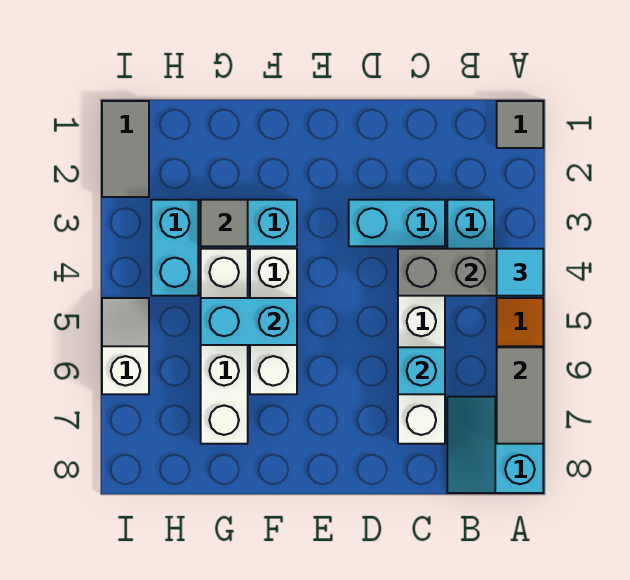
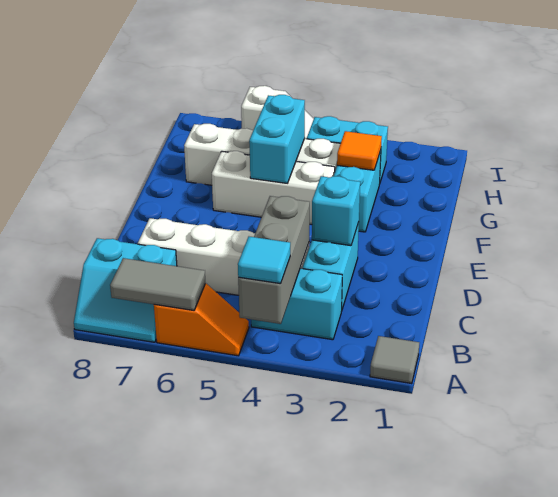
cyan 2x2 slope [447,397,543,493] -> cyan 2x2 slope turned to [74,238,177,342]
cyan 1x1 brick [398,347,445,394] -> cyan 1x1 brick moved to [312,176,360,246]
grey 1x1 tile [201,200,248,246] -> orange 1x1 tile [337,131,382,170]
grey 1x2 tile [102,101,149,197] -> none

